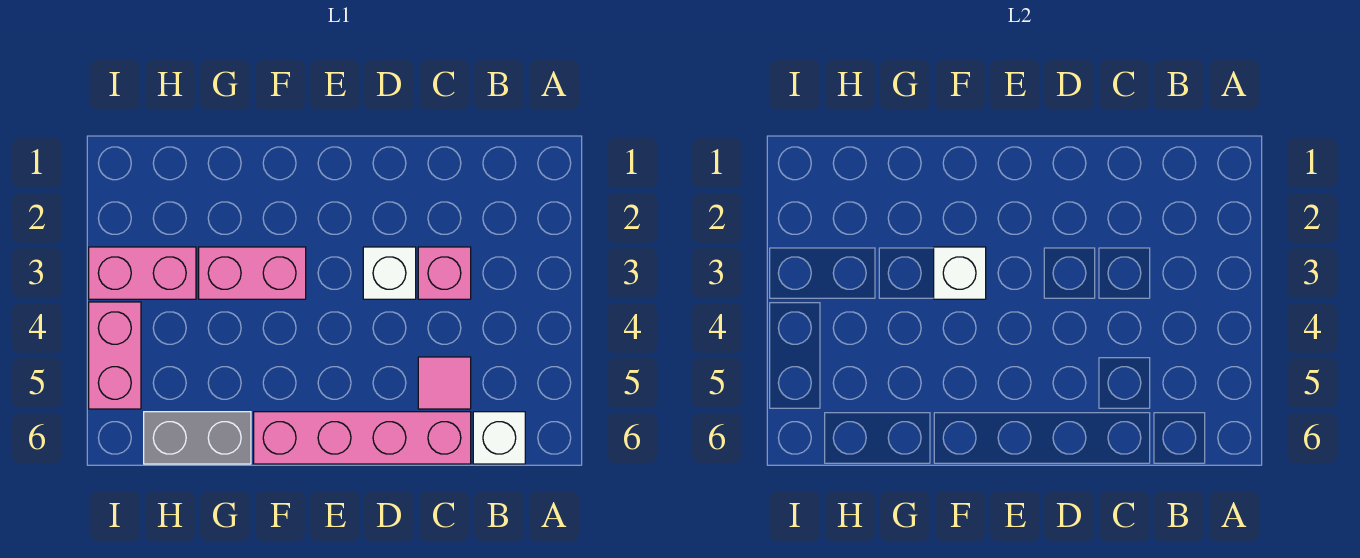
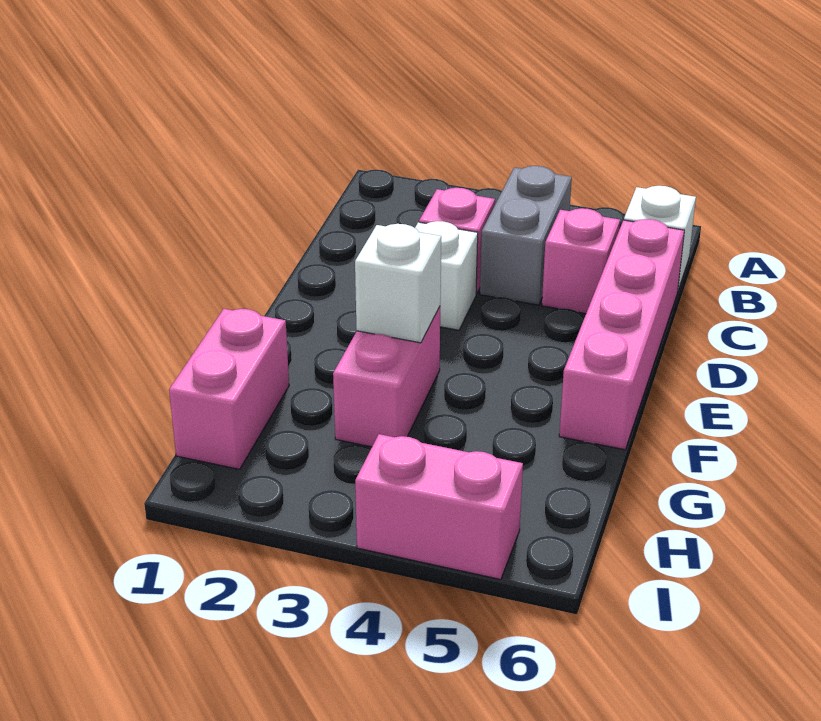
pink 1x1 tile [418,357,471,409] -> pink 1x1 brick [542,208,620,314]
grey 1x2 brick [144,412,251,464] -> grey 1x2 brick moved to [480,166,572,305]
pink 1x2 brick [89,247,196,299] -> pink 1x2 brick moved to [169,309,289,469]

